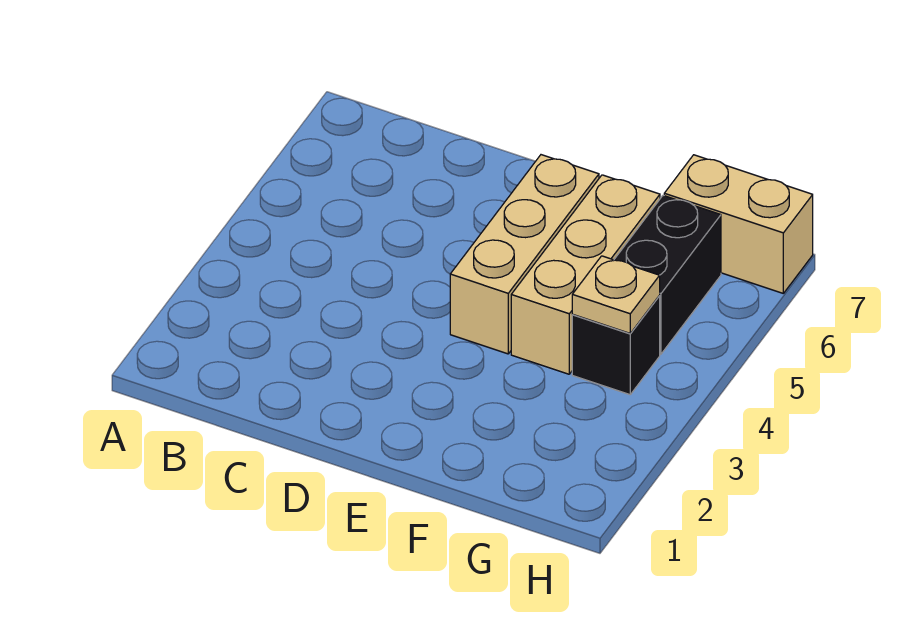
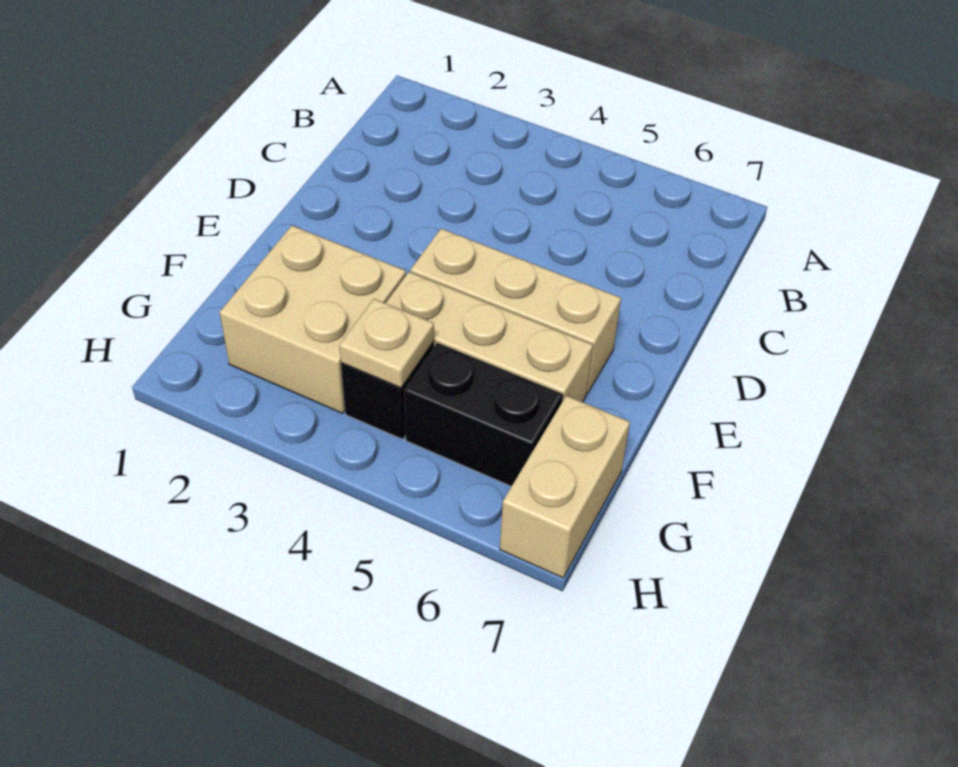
none -> tan 2x2 brick [220,226,406,413]

